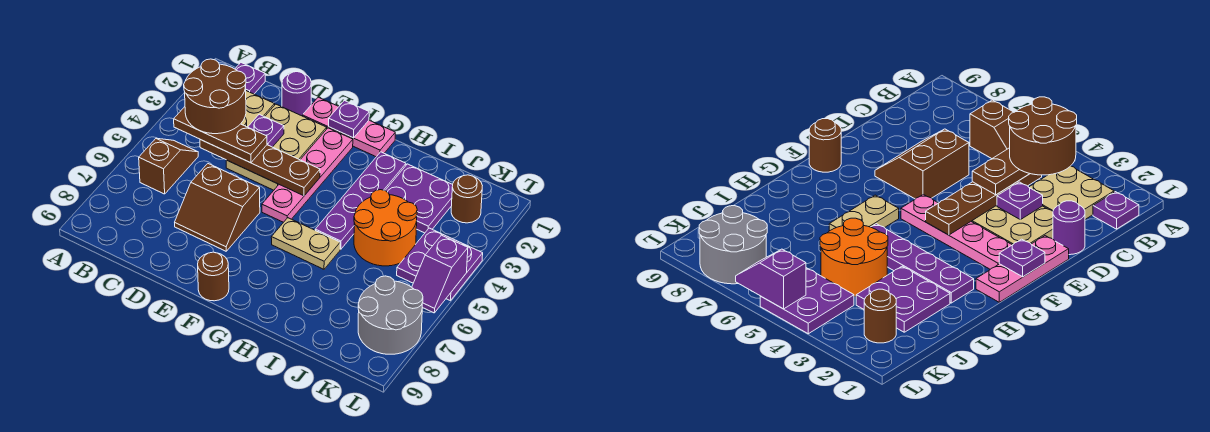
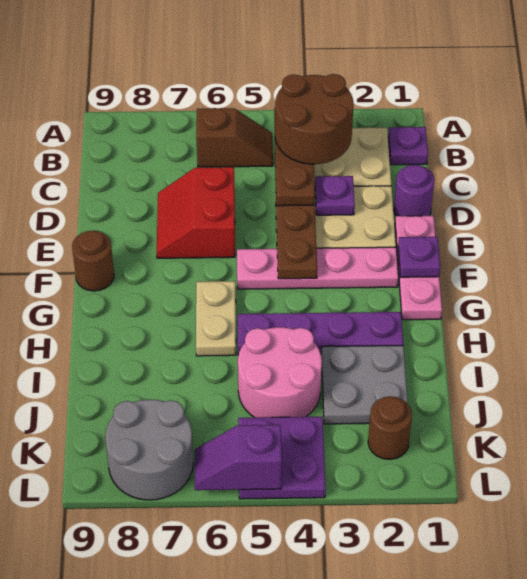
brown 2x2 slope [175,164,260,251] -> red 2x2 slope [157,167,235,258]
purple 2x2 plate [385,164,453,233] -> grey 2x2 plate [321,346,408,424]
orange 2x2 round brick [354,190,417,266] -> pink 2x2 round brick [238,327,322,417]

